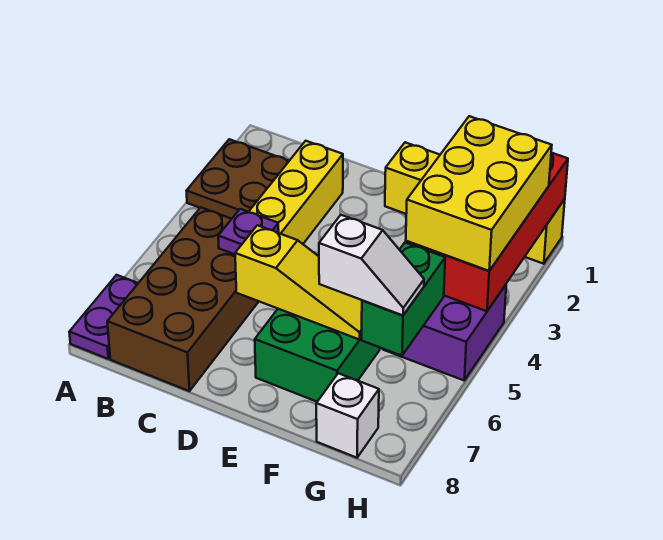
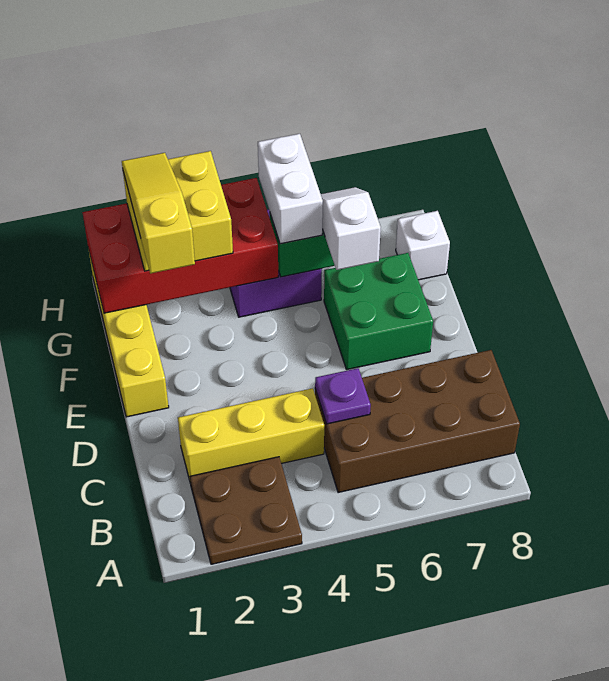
purple 1x2 plate [69,275,138,359] -> none
yellow 1x3 slope [235,225,362,340] -> yellow 1x3 slope moved to [122,153,195,274]
yellow 2x3 brick [406,116,552,271] -> yellow 2x2 brick [123,151,233,271]
none -> white 1x2 brick [258,134,323,244]

